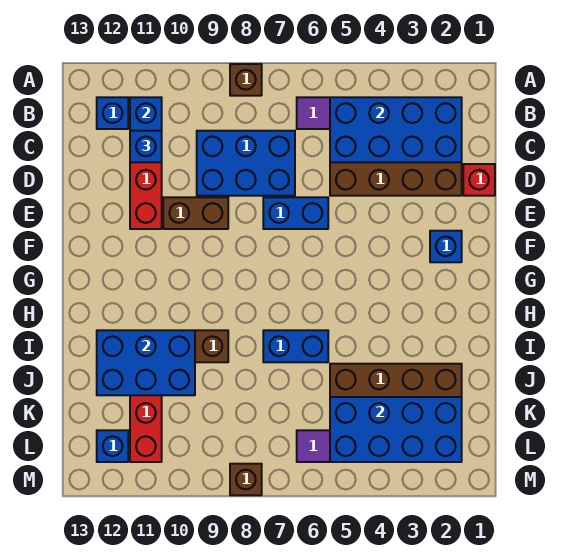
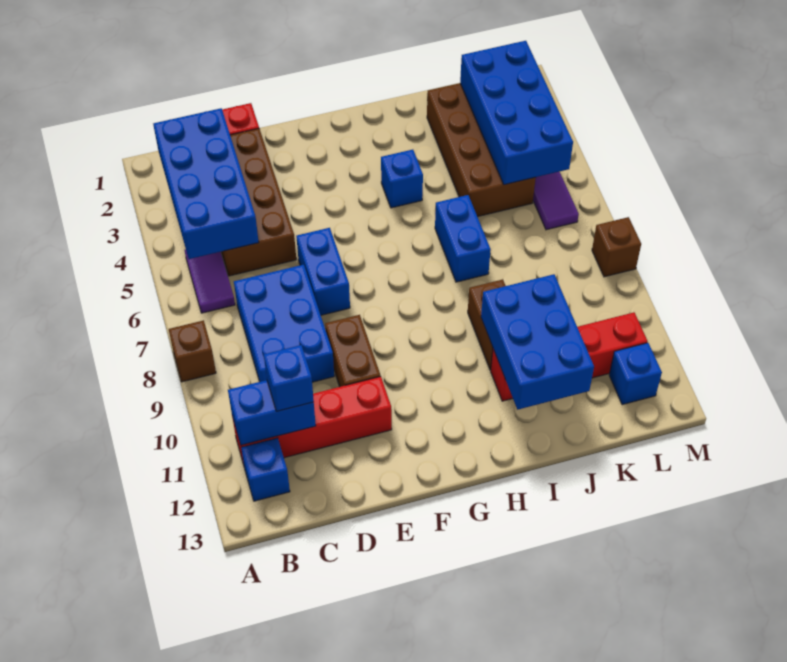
blue 1x1 brick [430,231,462,262] -> blue 1x1 brick moved to [381,150,423,208]

